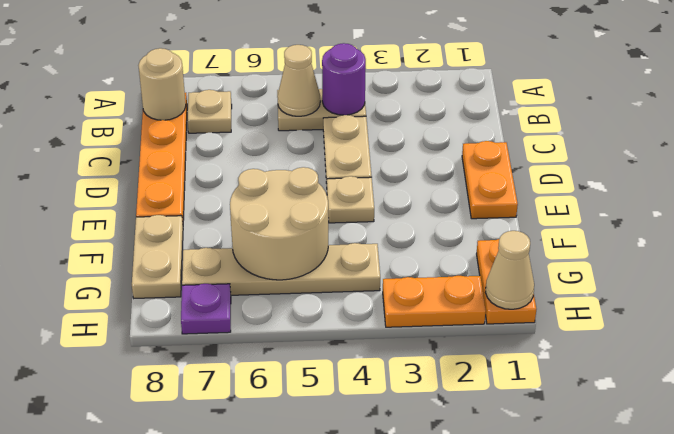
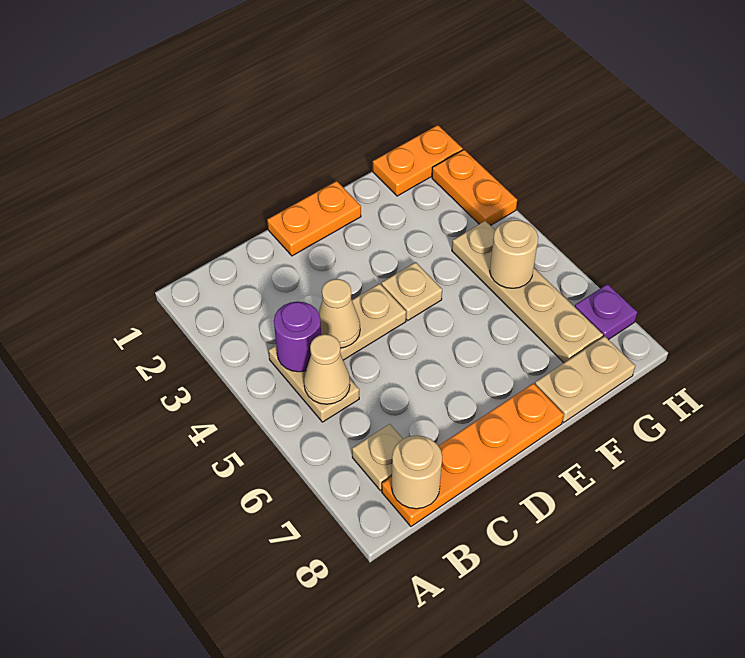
tan 2x2 round brick [230,167,328,280] -> tan 1x1 round brick [490,220,538,288]
tan 1x1 cone [485,231,534,309] -> tan 1x1 cone moved to [319,279,360,348]

